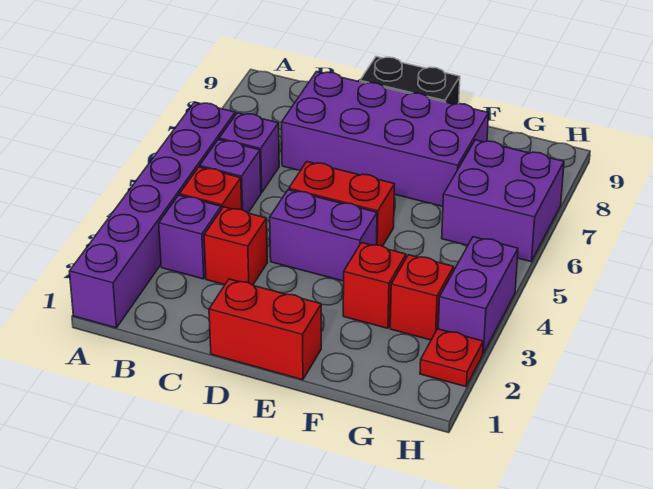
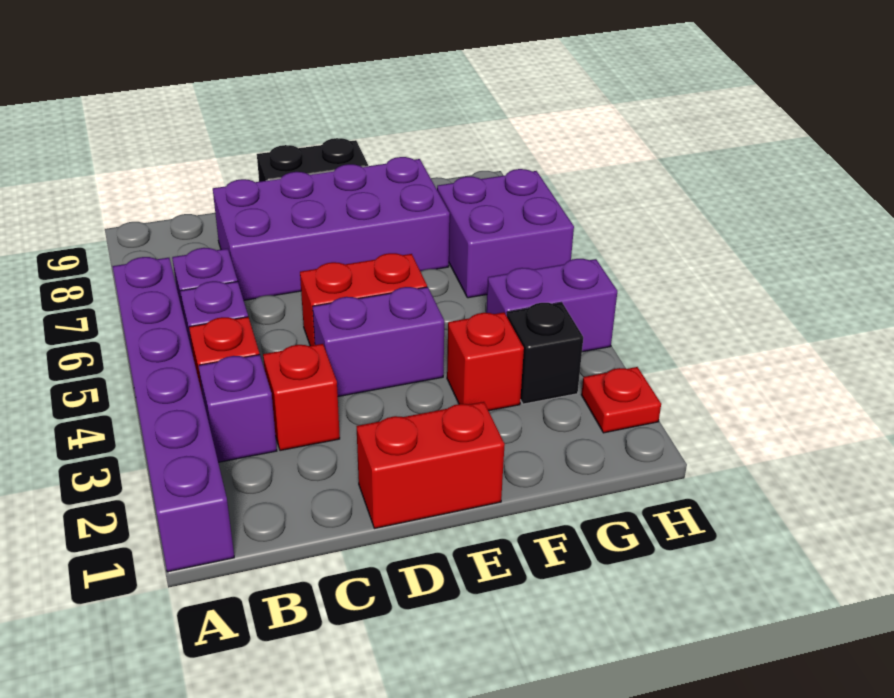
red 1x1 brick [390,255,454,340] -> black 1x1 brick [507,302,583,404]
purple 1x2 brick [438,237,518,354] -> purple 1x2 brick turned to [486,259,617,352]

